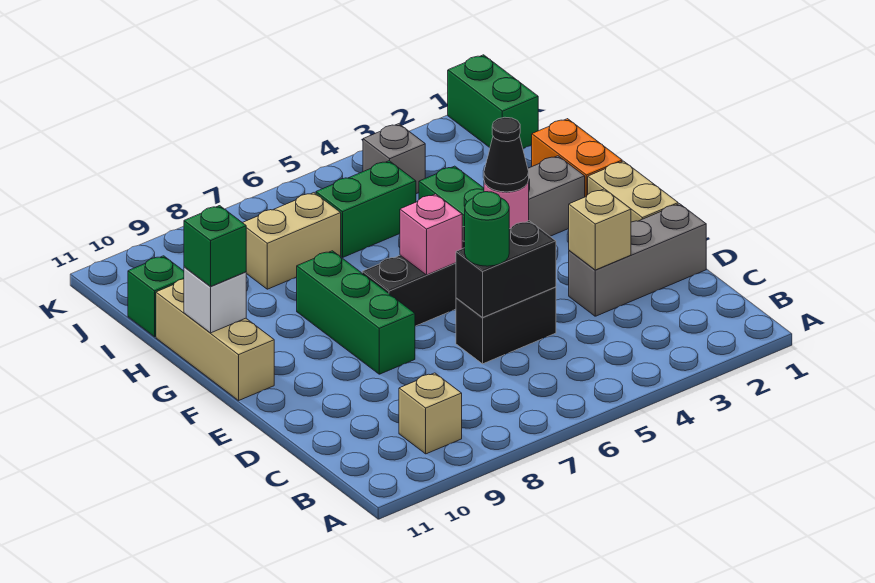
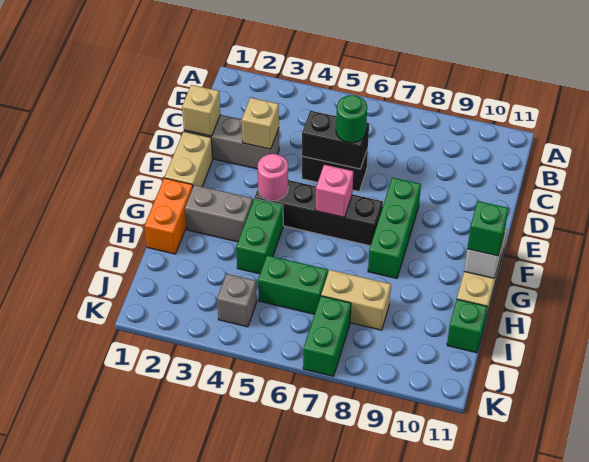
tan 1x1 brick [399,373,462,454] -> tan 1x1 brick moved to [182,85,220,136]
black 1x1 cone [484,117,529,192] -> none
green 1x2 brick [448,55,538,148] -> green 1x2 brick moved to [303,296,351,376]

